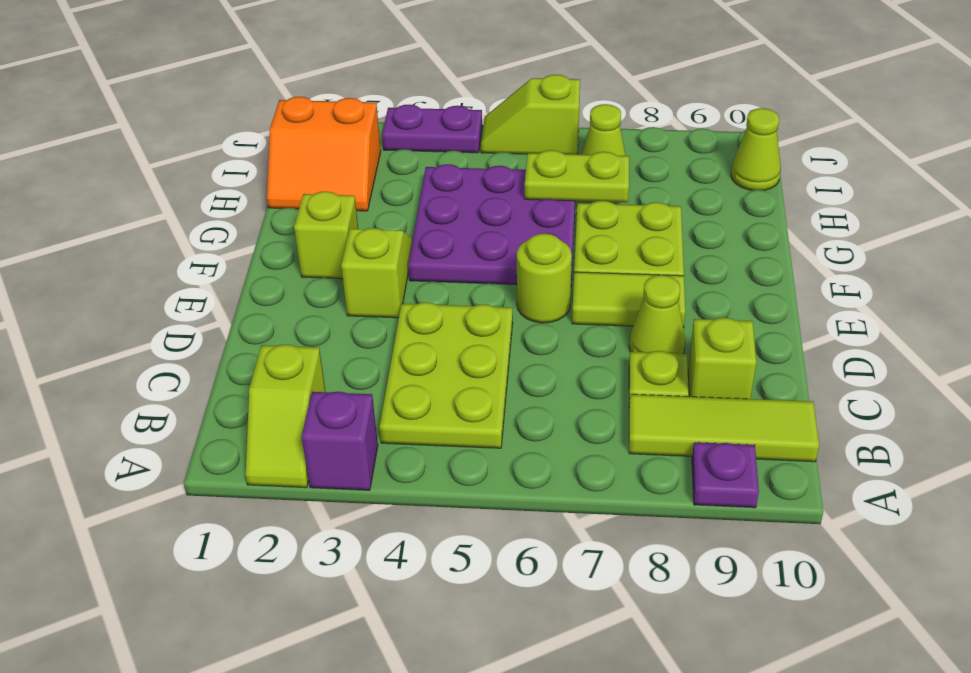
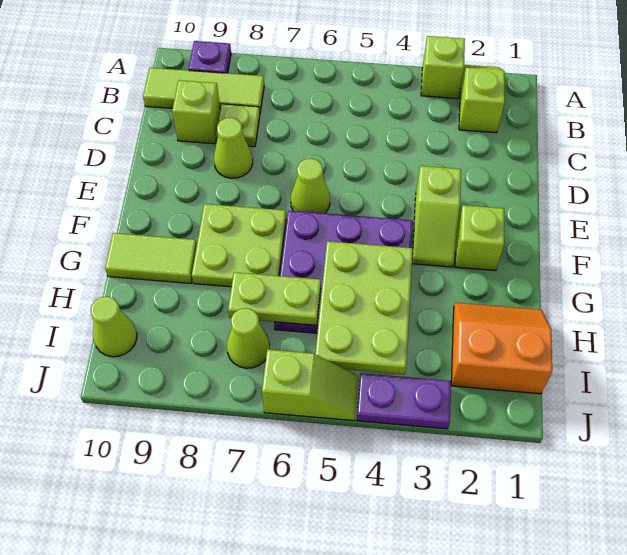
purple 1x1 brick [302,392,378,490] -> lime 1x1 brick [421,36,465,99]
lime 2x3 plate [379,302,513,448] -> lime 2x3 plate moved to [315,241,413,375]
lime 1x1 round brick [517,233,572,323] -> lime 1x1 cone [291,158,330,213]
lime 1x2 tile [572,272,685,328] -> lime 1x2 tile moved to [105,233,197,283]

